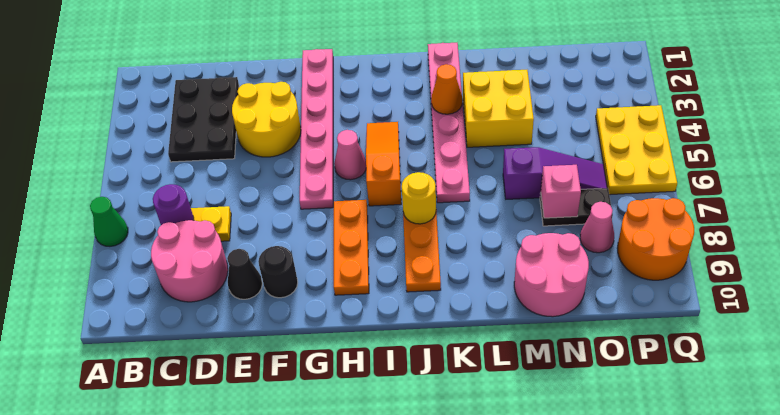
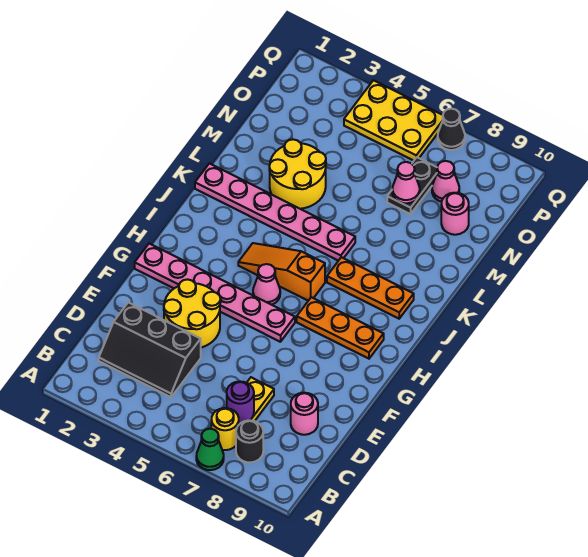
black 2x3 plate [168,77,239,162] -> black 2x3 slope [99,302,201,397]
pink 2x2 round brick [151,220,228,302] -> pink 1x1 round brick [291,393,318,435]
black 1x1 cone [227,249,262,299] -> black 1x1 cone moved to [438,109,465,150]
black 1x1 round brick [258,246,298,298] -> black 1x1 round brick moved to [236,420,263,462]
yellow 1x1 round brick [402,172,436,224] -> yellow 1x1 round brick moved to [211,408,239,450]
orange 1x1 cone [431,64,462,114] -> none
yellow 2x2 brick [463,70,534,147] -> yellow 2x2 round brick [269,139,326,209]
purple 1x3 slope [503,147,607,199] -> none
pink 2x2 round brick [514,233,589,317] -> pink 1x1 round brick [441,193,469,235]
pink 1x1 brick [541,165,581,218] -> pink 1x1 cone [392,162,420,203]
orange 2x2 round brick [617,198,694,280] -> none

